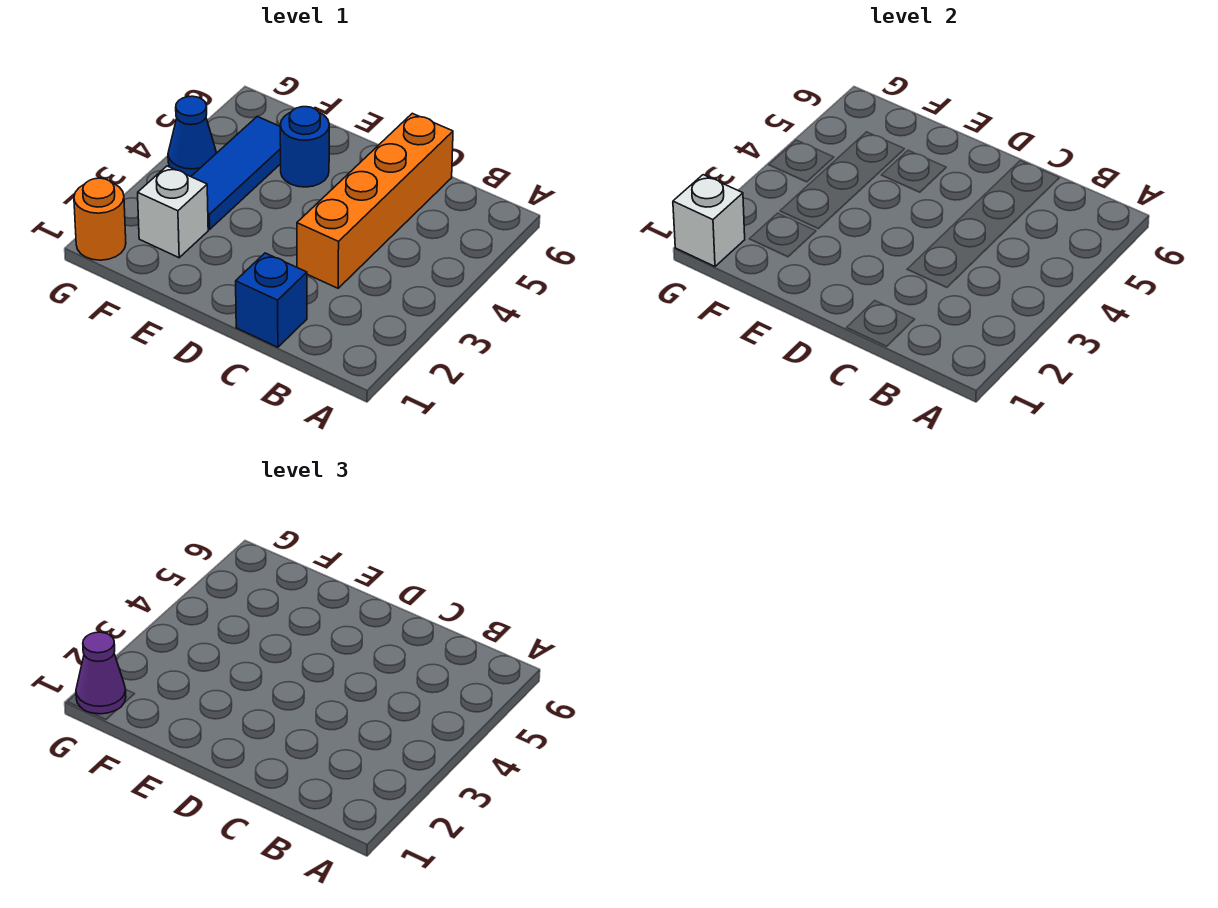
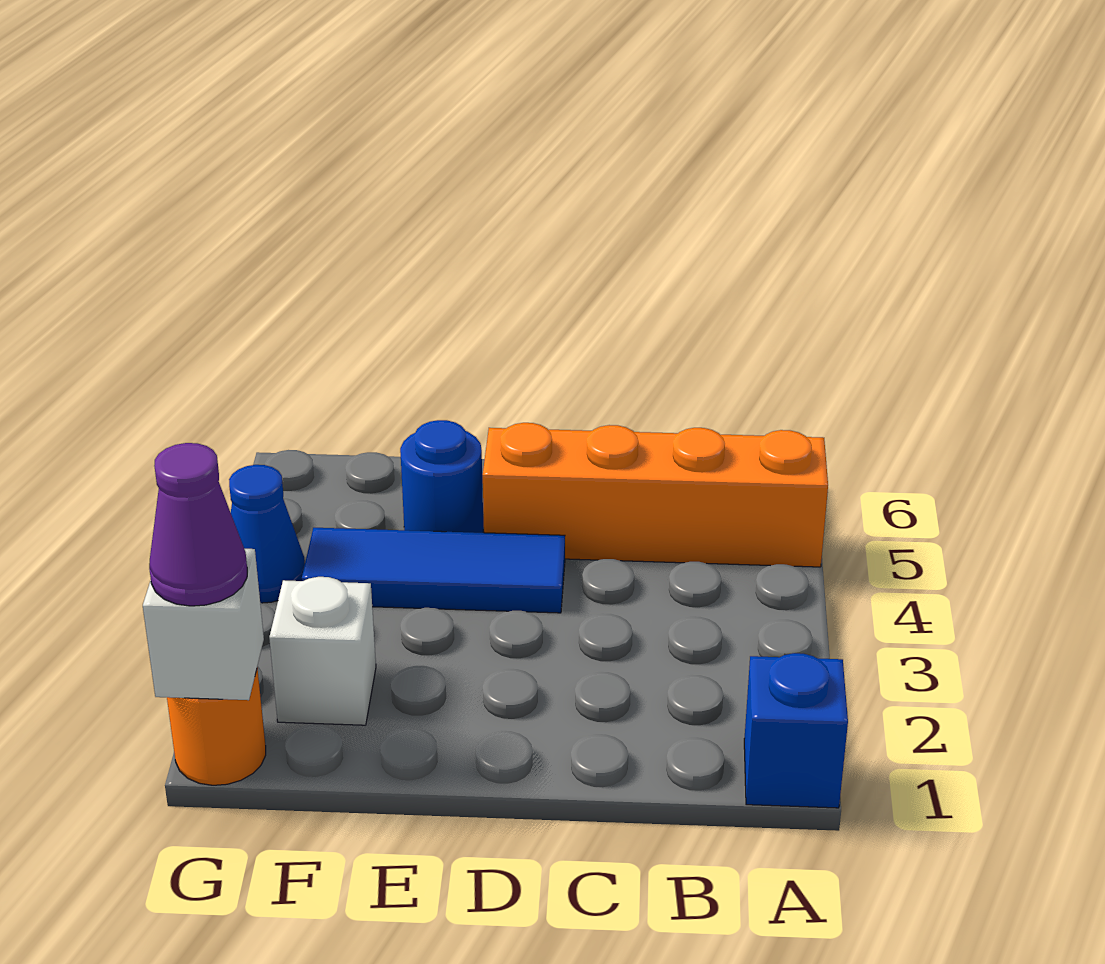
blue 1x1 brick [236,253,307,347] -> blue 1x1 brick moved to [744,653,848,808]
orange 1x4 brick [297,113,453,288] -> orange 1x4 brick turned to [483,423,828,567]
blue 1x3 tile [191,117,281,229] -> blue 1x3 tile turned to [302,528,565,613]

